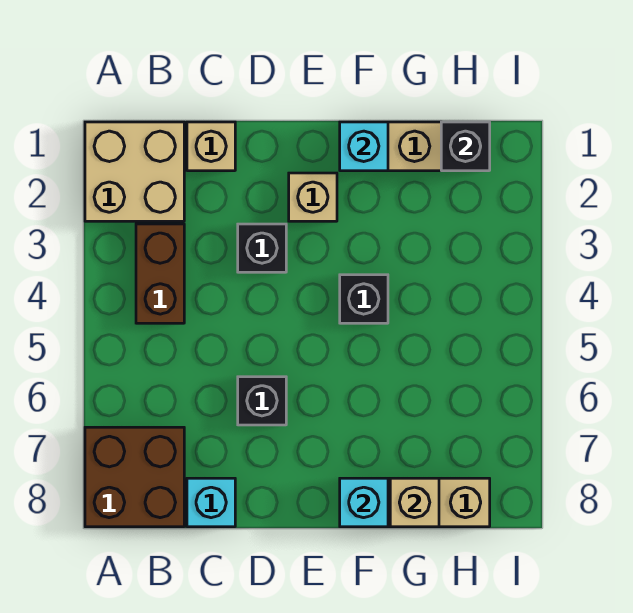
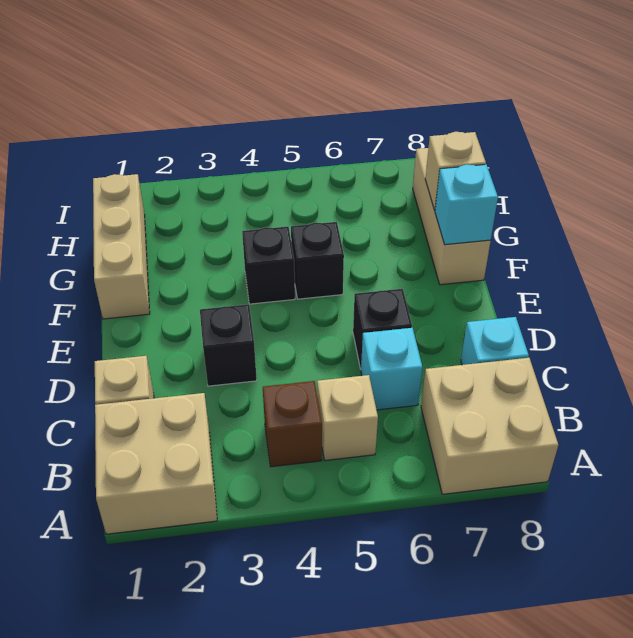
brown 2x2 brick [85,427,184,527] -> tan 2x2 brick [421,358,558,494]
brown 1x2 brick [136,224,184,323] -> brown 1x1 brick [263,381,322,467]
tan 1x1 brick [289,173,337,221] -> tan 1x1 brick moved to [317,375,378,460]
cyan 1x1 brick [340,122,388,171] -> cyan 1x1 brick moved to [361,328,422,410]
black 1x1 brick [441,122,490,171] -> black 1x1 brick moved to [291,222,344,299]

